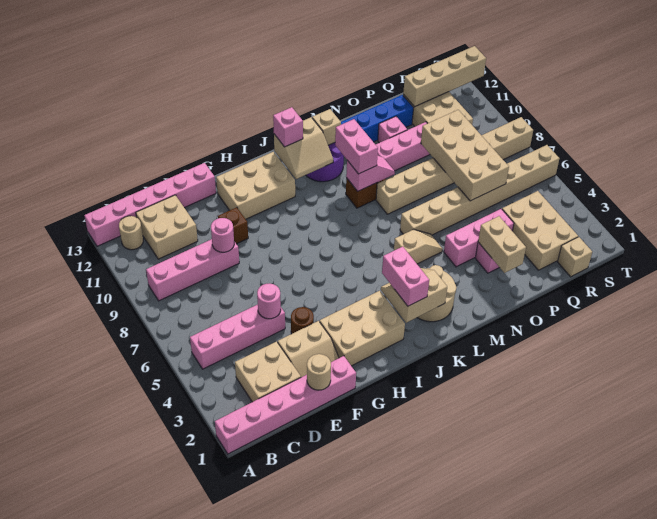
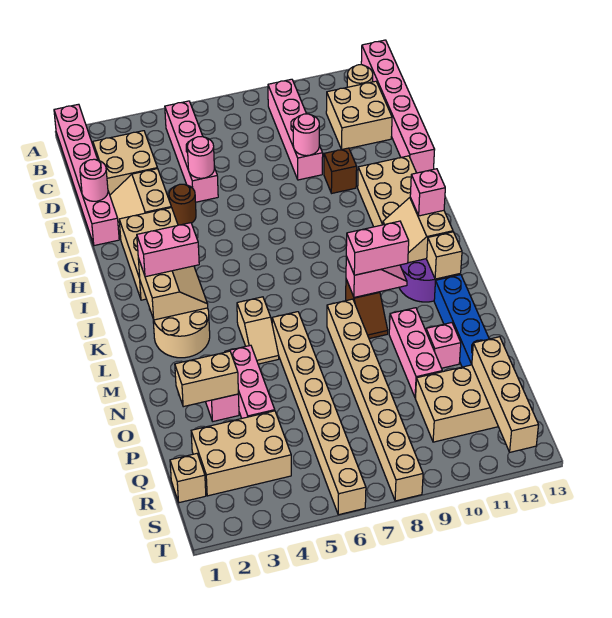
tan 1x1 round brick [307,354,331,390] -> pink 1x1 round brick [80,159,108,201]
pink 1x2 slope [346,155,395,191] -> pink 1x2 slope turned to [346,256,407,297]
tan 2x4 brick [421,110,509,201] -> none

